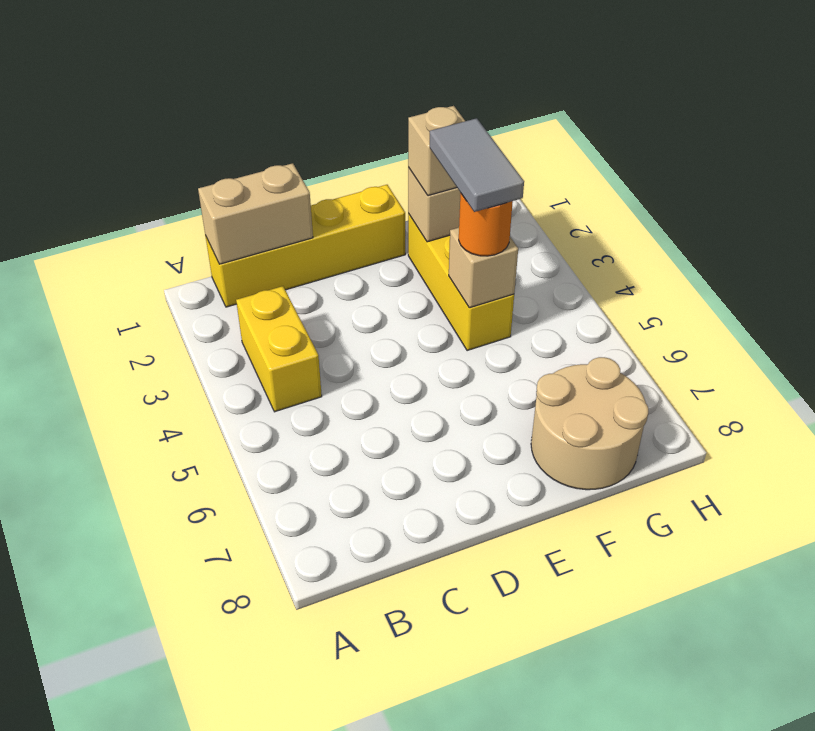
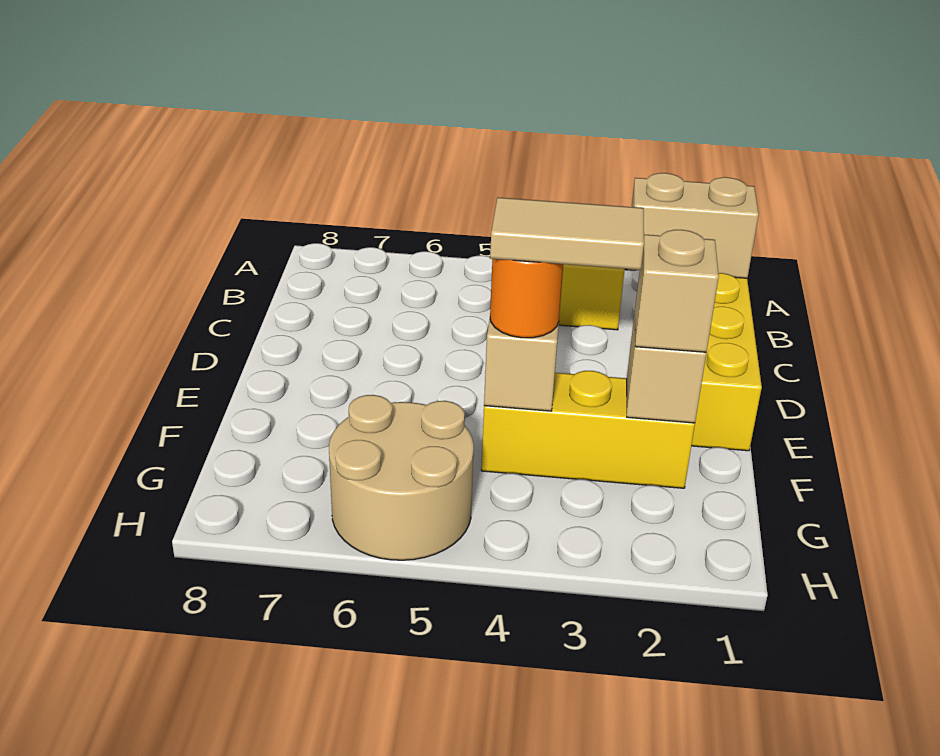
tan 1x2 brick [198,163,313,264] -> tan 1x2 brick turned to [628,173,759,278]
grey 1x2 tile [430,118,524,212] -> tan 1x2 tile [490,198,644,270]
tan 2x2 round brick [531,357,648,490] -> tan 2x2 round brick moved to [329,395,474,560]

